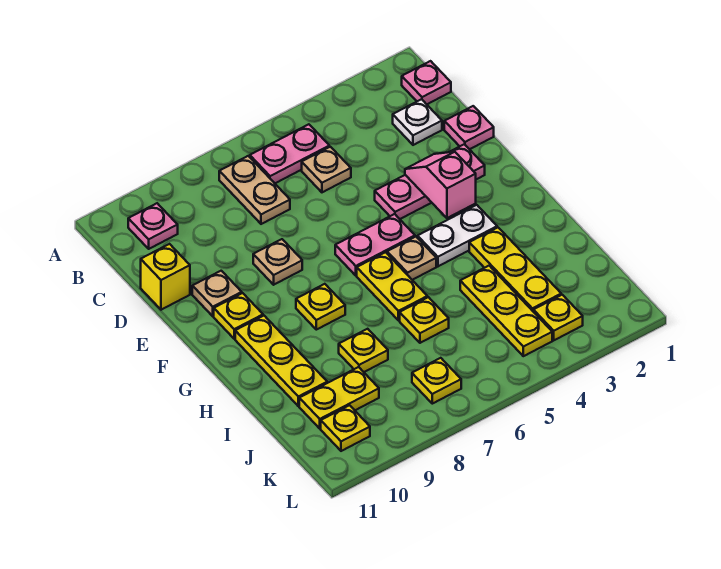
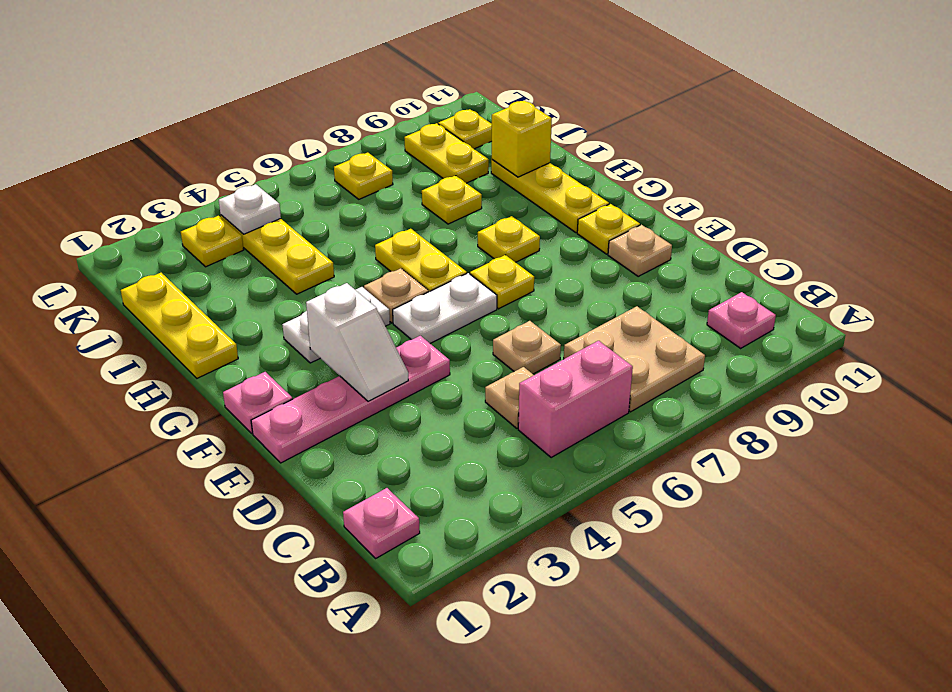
pink 1x2 plate [250,124,329,183] -> pink 1x2 brick [518,341,633,458]
tan 1x2 plate [219,156,290,224] -> tan 2x2 plate [564,306,705,412]
white 1x1 plate [393,99,442,145] -> white 1x1 plate moved to [219,184,281,234]
pink 1x1 plate [444,106,494,149] -> pink 1x1 plate moved to [223,372,293,433]
yellow 1x1 brick [141,244,190,310] -> yellow 1x1 brick moved to [492,101,552,177]
pink 1x3 plate [375,144,485,219] -> pink 1x4 plate [251,336,450,463]
pink 1x2 slope [405,152,476,218] -> white 1x2 slope [306,283,408,401]
tan 1x1 plate [253,239,302,285] -> tan 1x1 plate moved to [493,321,561,374]
pink 1x2 plate [335,214,415,275] -> white 1x2 plate [393,273,497,343]
yellow 1x3 plate [469,227,561,311] -> yellow 1x3 plate moved to [121,273,238,378]
yellow 1x1 plate [400,297,449,343] -> yellow 1x1 plate moved to [470,255,534,309]
yellow 1x2 plate [299,367,379,428] -> yellow 1x2 plate turned to [404,123,489,183]

